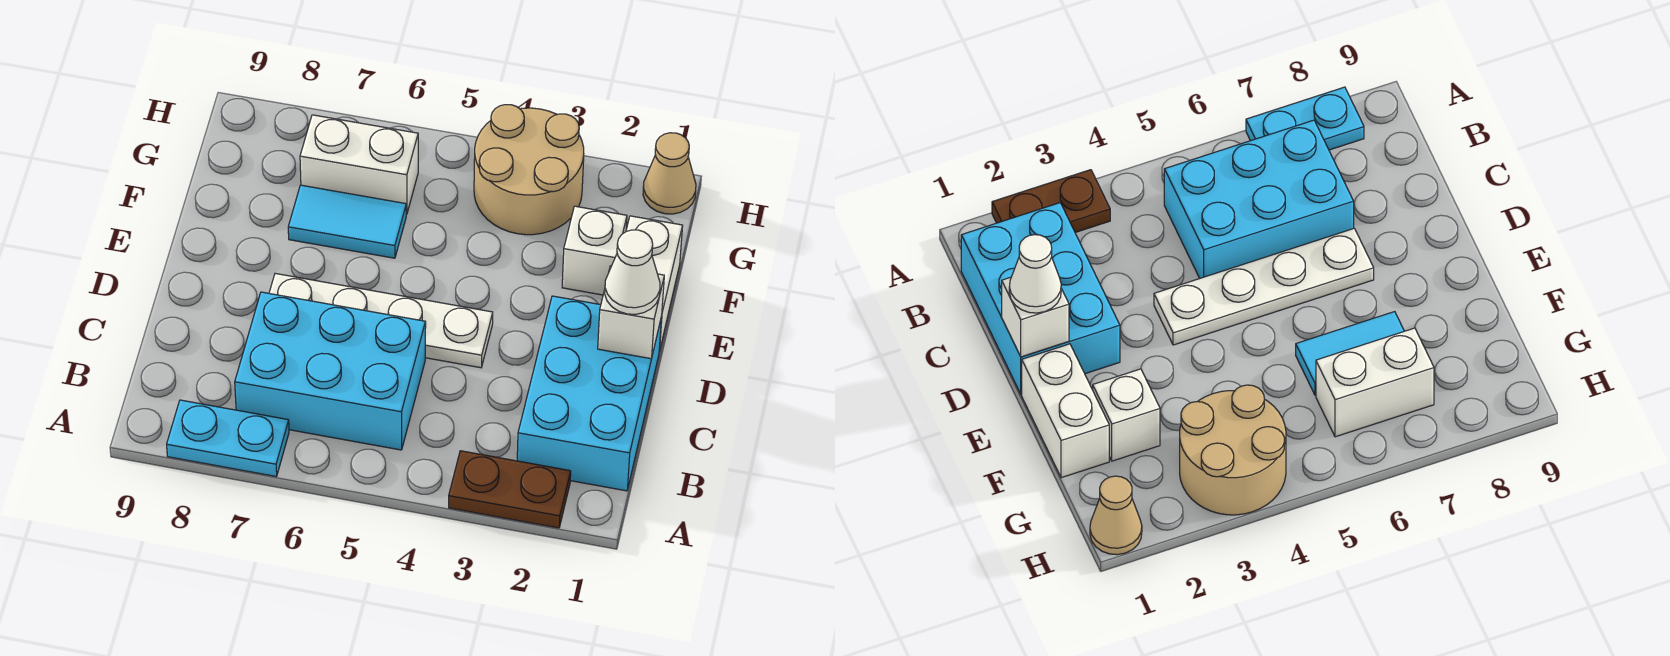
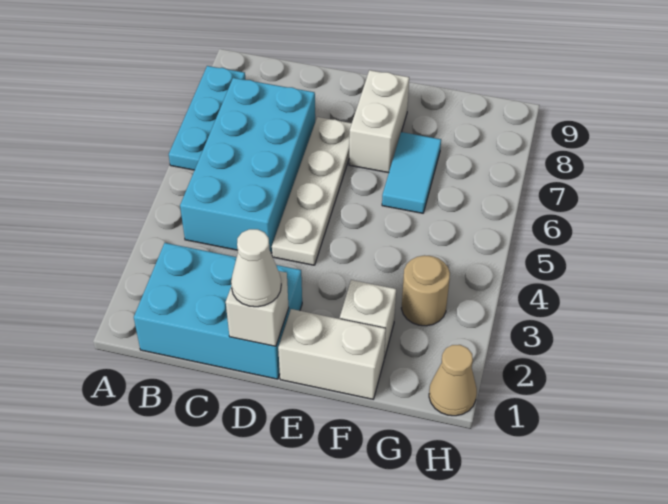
brown 1x2 plate [449,451,571,528] -> none
cyan 1x2 plate [167,400,289,477] -> cyan 1x3 plate [169,66,245,170]
cyan 2x3 brick [235,292,426,450] -> cyan 2x4 brick [180,78,315,253]
tan 2x2 round brick [474,105,584,235] -> tan 1x1 round brick [401,255,450,326]
white 1x2 brick [300,115,418,214] -> white 1x2 brick moved to [349,70,409,173]

